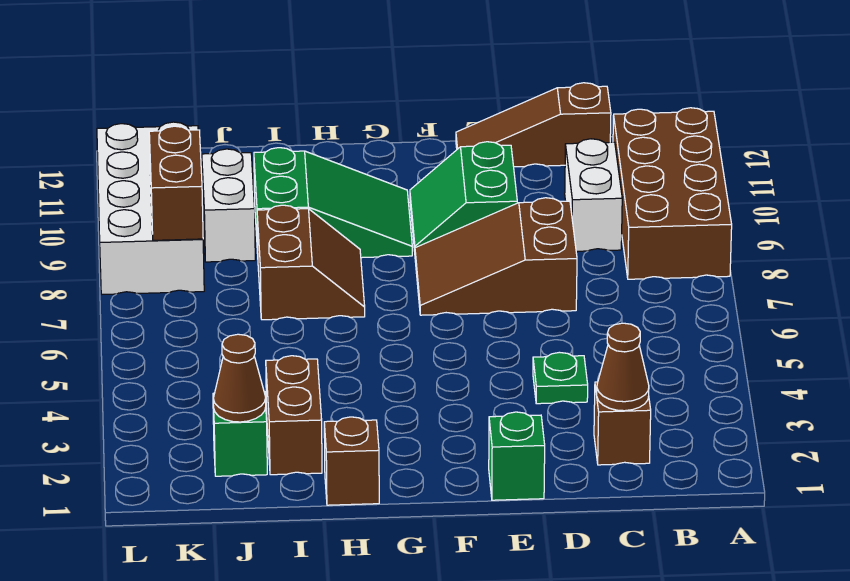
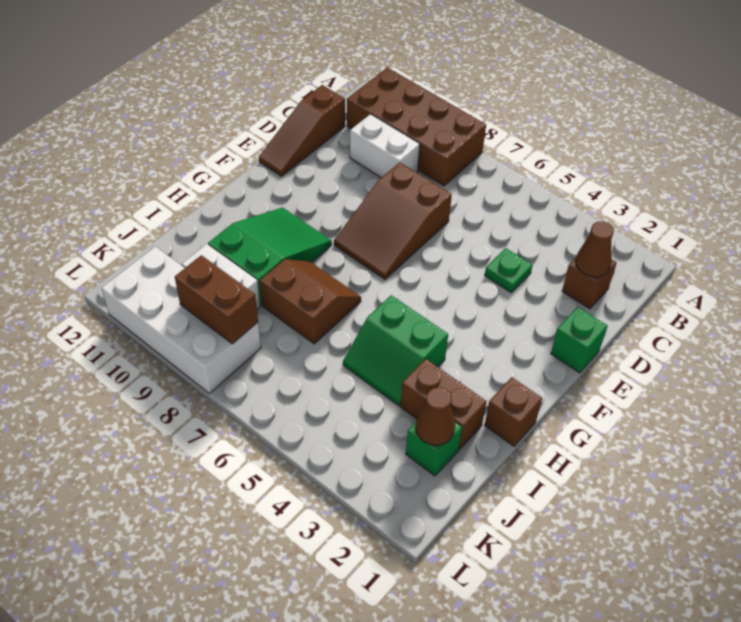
green 2x2 slope [410,142,517,251] -> green 2x2 slope moved to [343,295,448,406]

